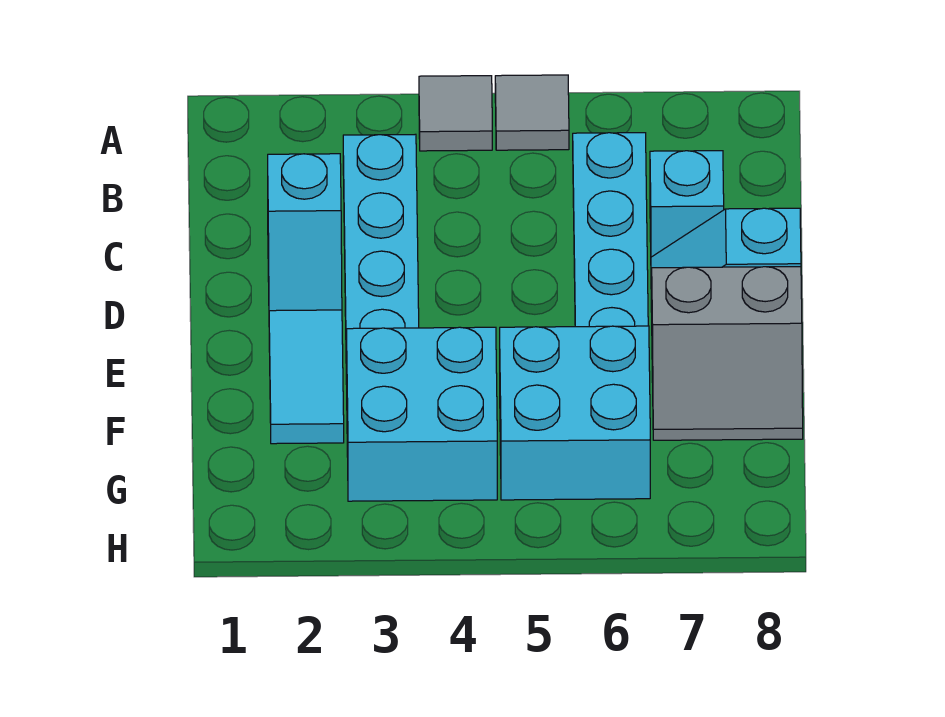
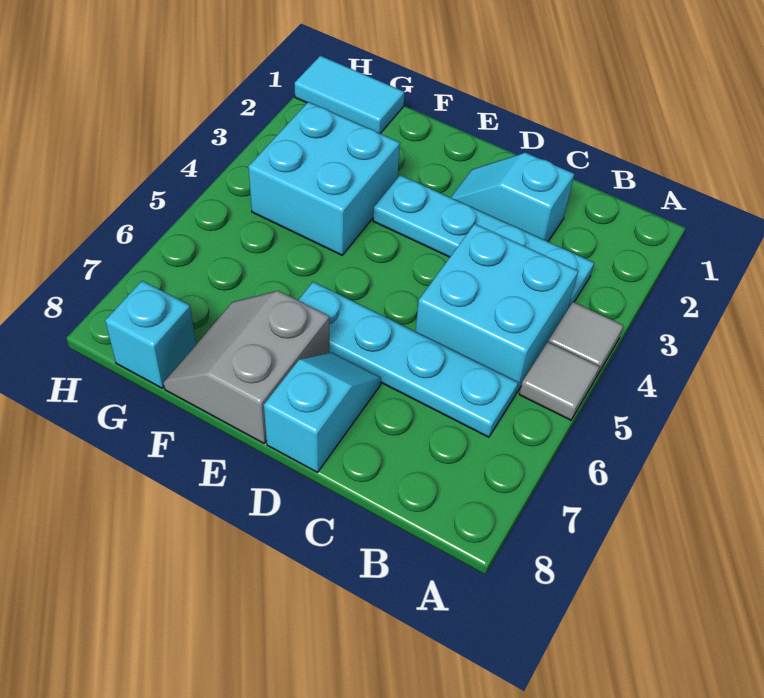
cyan 1x1 brick [650,151,724,257] -> cyan 1x1 brick moved to [105,281,196,388]
cyan 1x2 tile [269,310,344,444] -> cyan 1x2 tile moved to [295,56,405,133]
cyan 2x2 brick [500,326,650,500] -> cyan 2x2 brick moved to [415,224,578,393]

